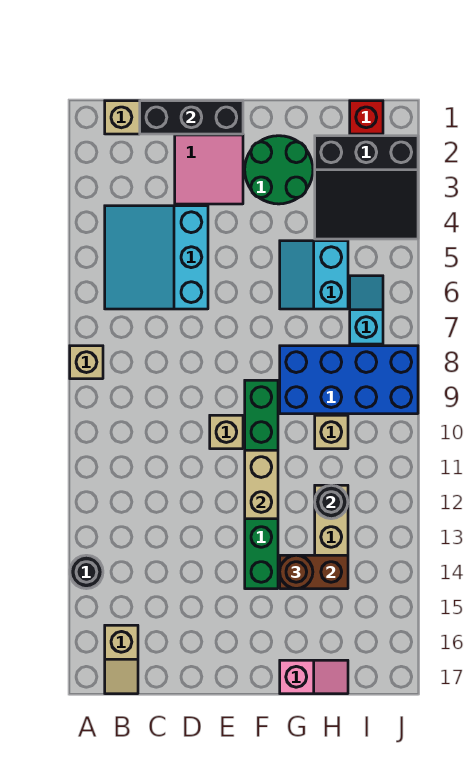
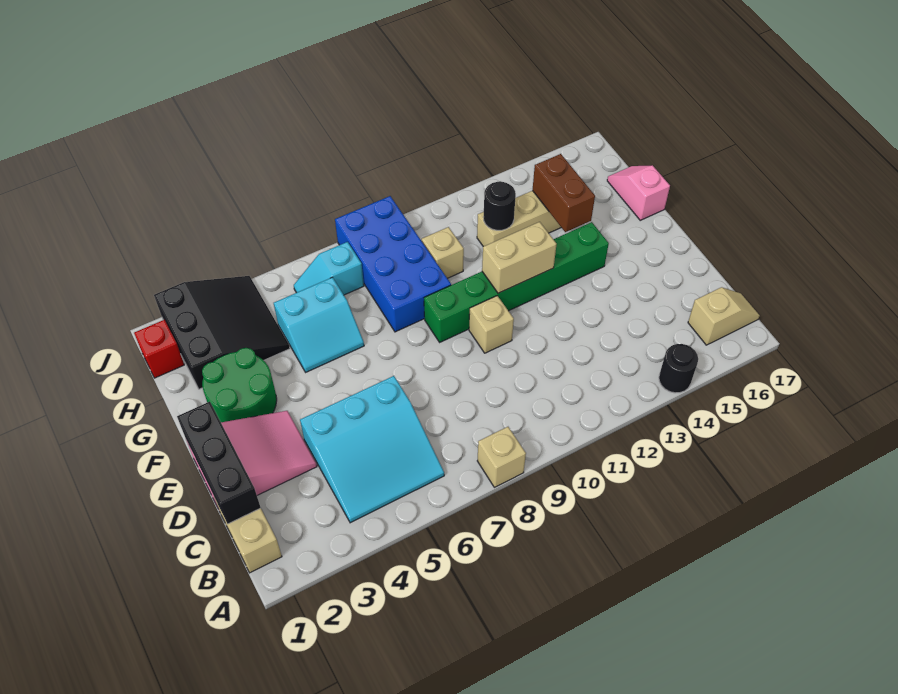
brown 1x1 round brick [280,555,313,589] -> none

